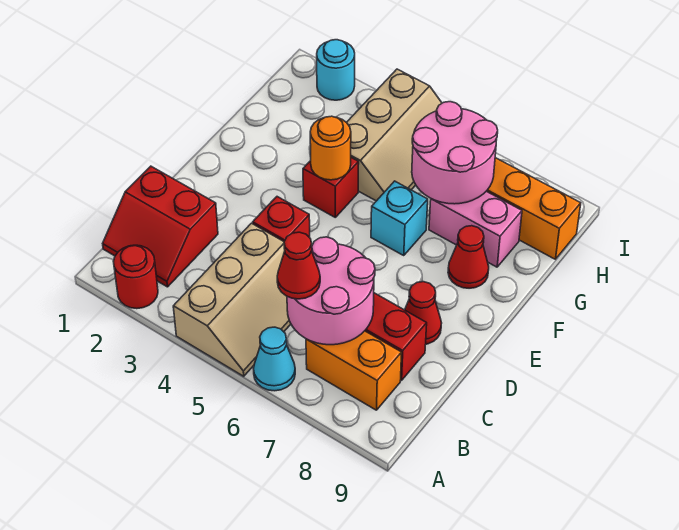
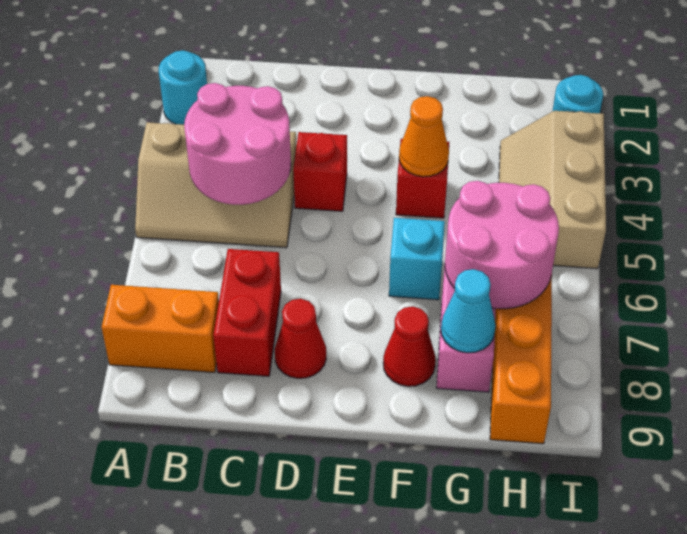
red 1x1 round brick [113,245,158,309] -> cyan 1x1 round brick [159,50,207,125]
cyan 1x1 cone [254,327,295,391] -> cyan 1x1 cone moved to [441,269,496,353]
red 2x2 slope [103,166,218,287] -> none
pink 2x2 round brick [287,237,375,345] -> pink 2x2 round brick moved to [184,83,291,205]
red 1x1 cone [277,232,320,299] -> none
orange 1x2 brick [306,331,402,410] -> orange 1x2 brick turned to [102,285,219,372]
orange 1x1 round brick [310,116,351,180] -> orange 1x1 cone [399,96,449,177]
tan 2x3 slope [347,69,442,201] -> tan 2x3 slope turned to [499,111,606,269]

